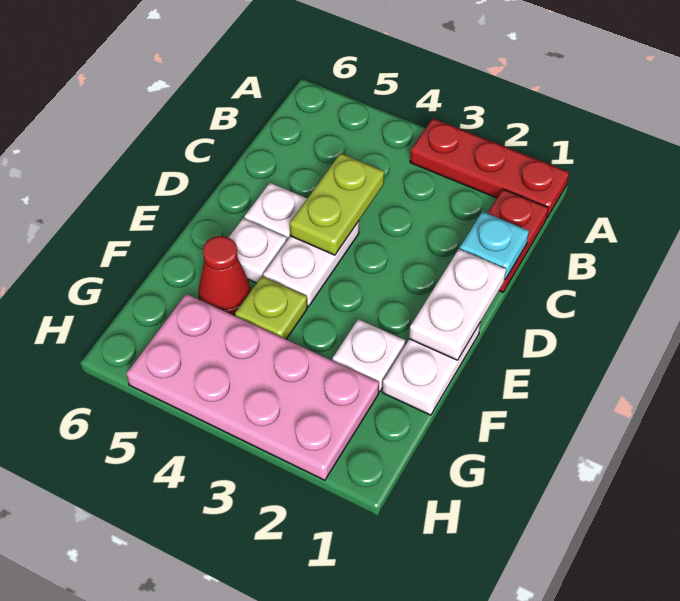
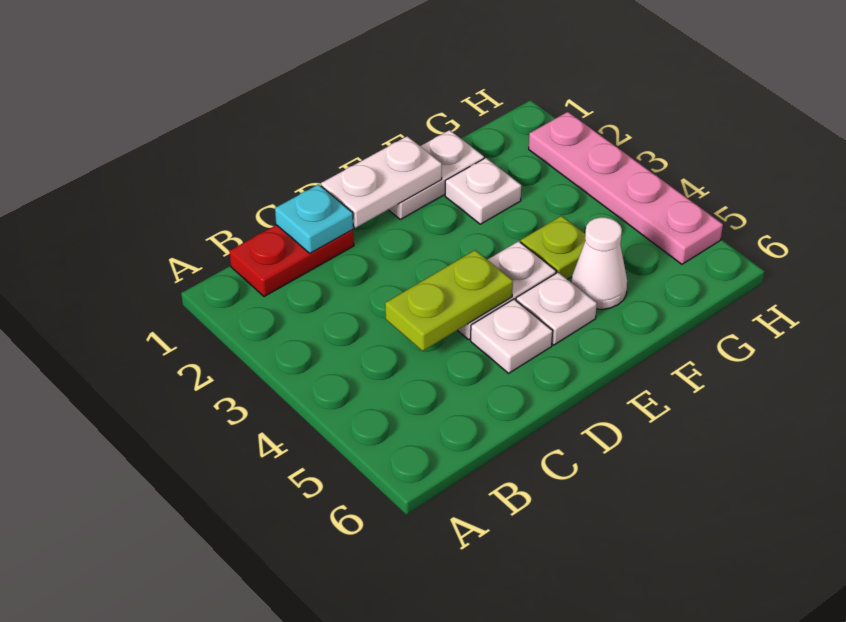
red 1x3 plate [410,118,569,218] -> none
red 1x1 cone [199,236,251,315] -> white 1x1 cone [571,217,627,309]
pink 2x4 plate [126,294,379,480] -> pink 1x4 plate [529,112,723,264]

